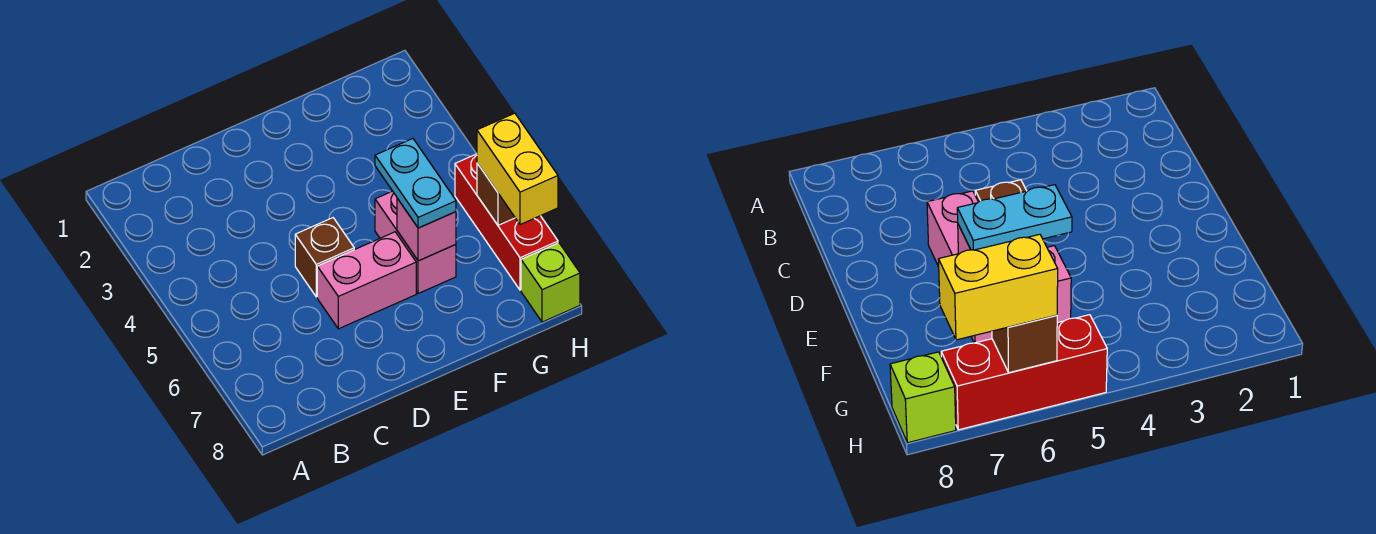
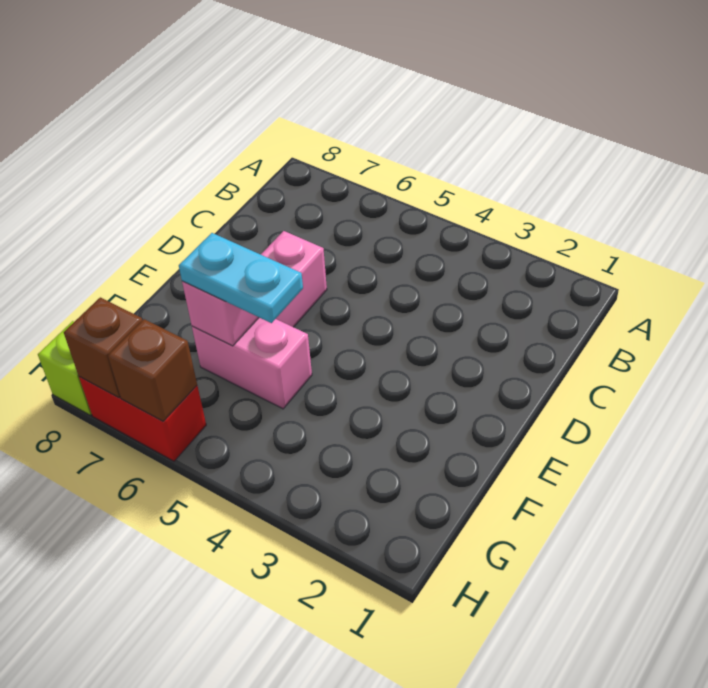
brown 1x1 brick [295,218,354,297] -> brown 1x1 brick moved to [64,297,143,398]
red 1x3 brick [455,154,558,290] -> red 1x2 brick [79,377,206,461]
yellow 1x2 brick [477,113,558,225] -> none

